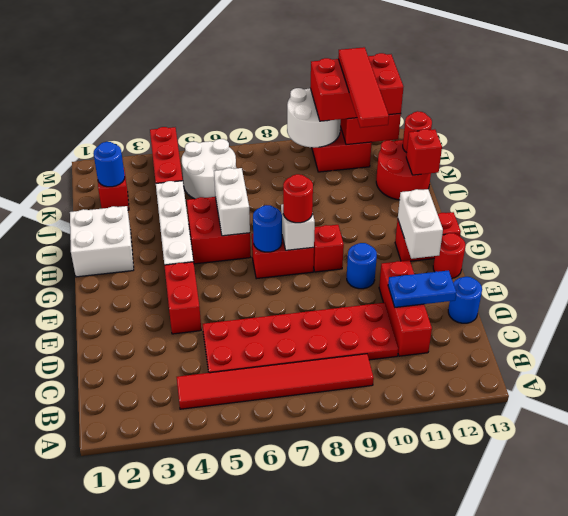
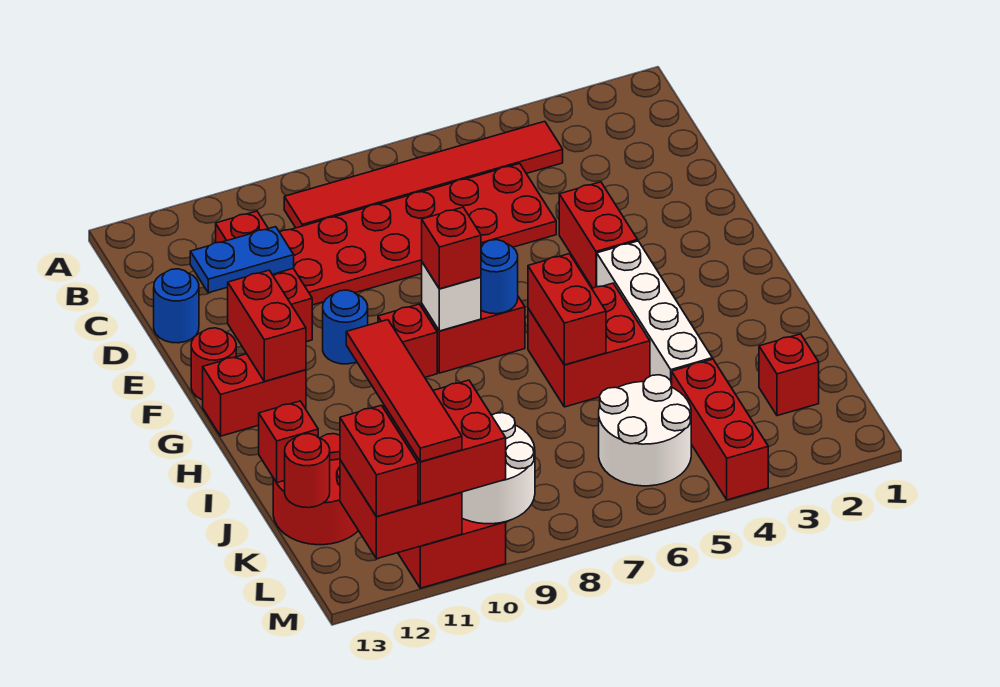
white 1x2 brick [398,189,443,259] -> red 1x2 brick [228,270,306,381]
red 1x1 round brick [283,174,313,223] -> red 1x1 brick [422,207,481,289]
white 2x2 brick [70,206,134,277] -> none
white 1x2 brick [214,168,250,236] -> red 1x2 brick [528,254,606,365]
blue 1x1 round brick [93,142,125,187] -> none

